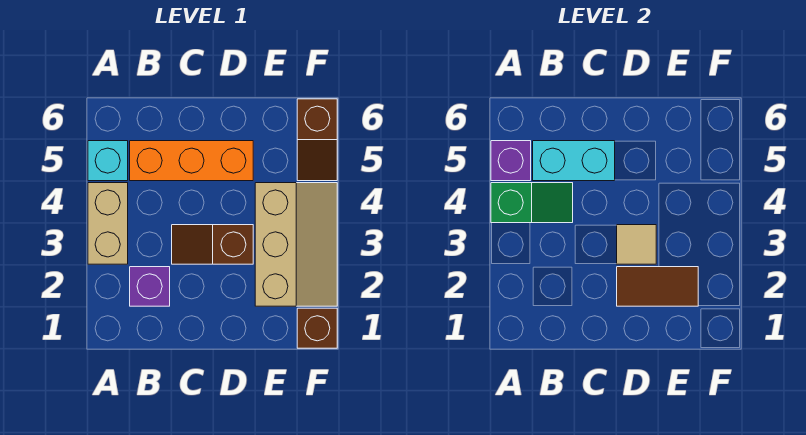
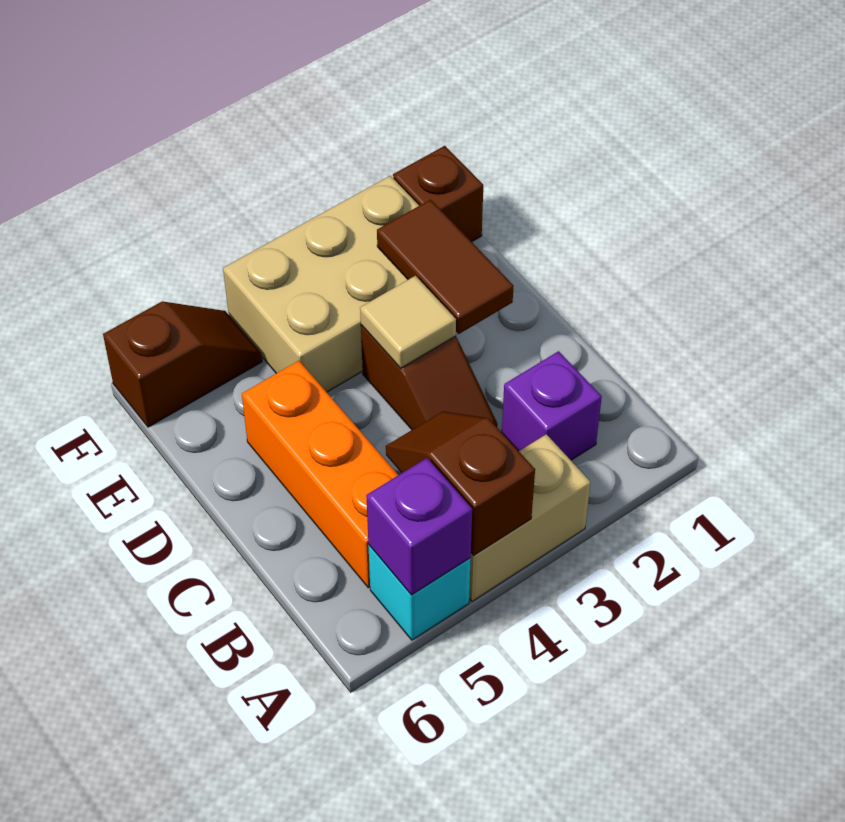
green 1x2 slope [491,183,573,223] -> brown 1x2 slope [386,411,535,556]
cyan 1x2 brick [533,141,615,181] -> none
tan 2x3 slope [255,183,337,306] -> tan 2x3 brick [223,176,419,392]

